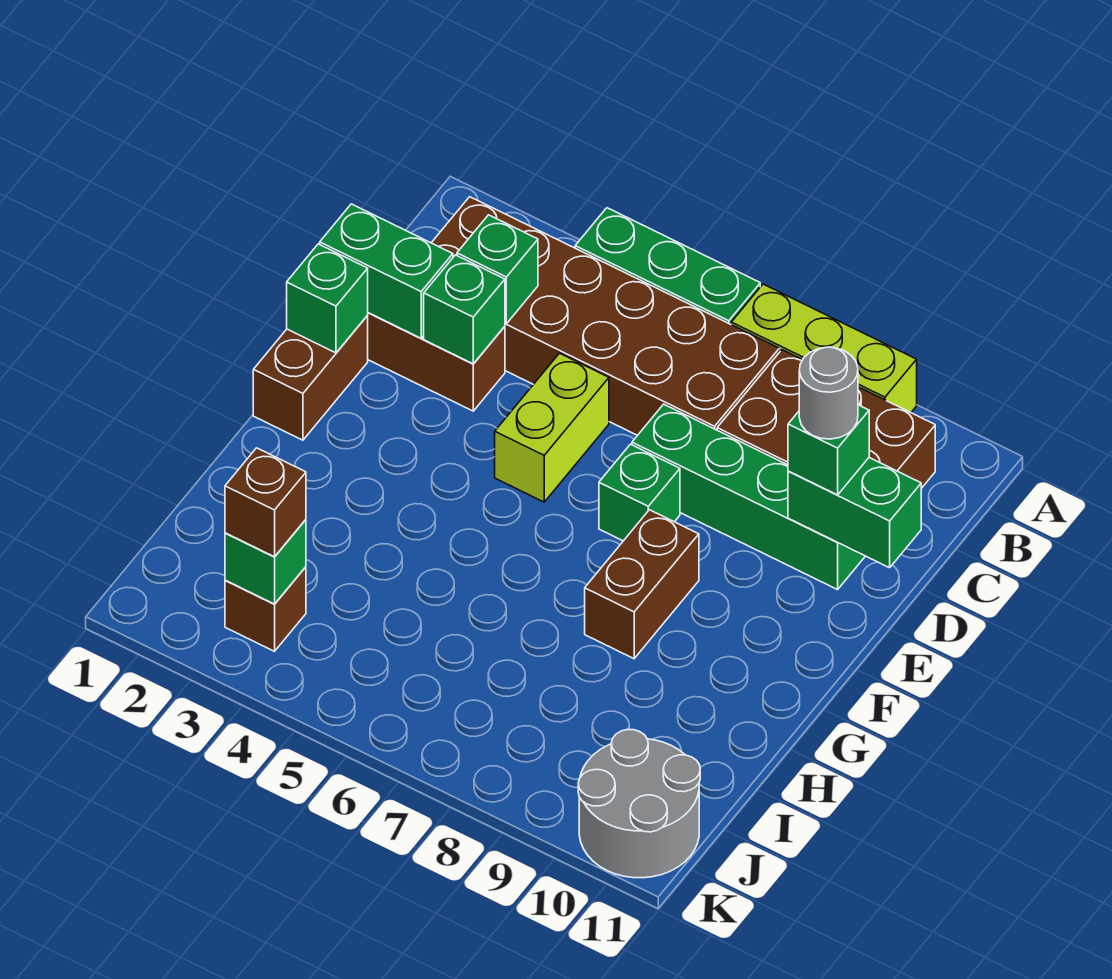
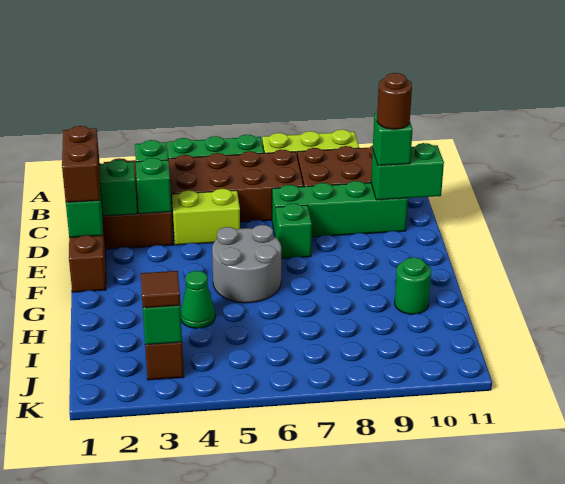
lime 1x2 brick [495,353,609,502] -> lime 1x2 brick turned to [172,189,240,245]
grey 1x1 round brick [799,347,858,439] -> brown 1x1 round brick [377,73,412,129]
brown 1x2 brick [585,510,699,659] -> brown 1x2 brick moved to [62,126,100,202]
none -> green 1x1 cone [181,271,215,328]
none -> green 1x1 round brick [395,257,431,314]
brown 1x1 brick [225,448,306,557] -> brown 1x1 tile [141,271,180,308]
grey 2x2 round brick [578,730,700,878] -> grey 2x2 round brick moved to [212,225,281,303]

